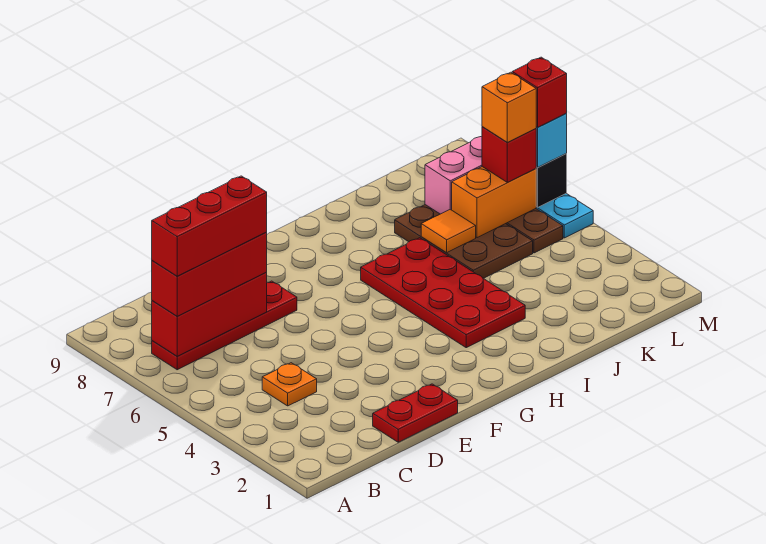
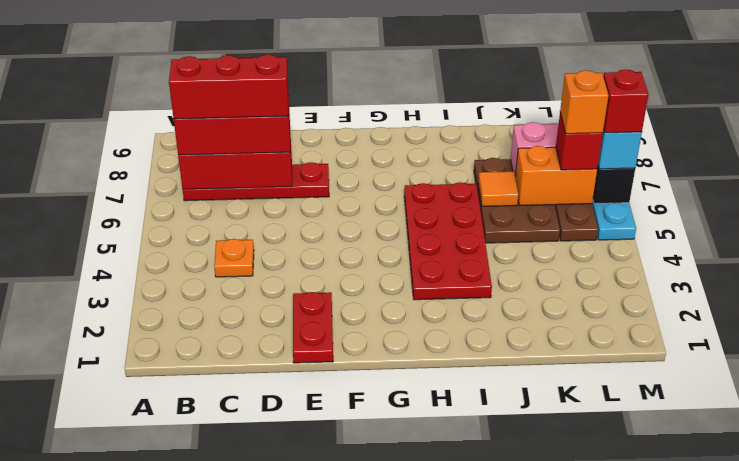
red 1x2 plate [373,384,458,442] -> red 1x2 plate turned to [293,292,333,363]

